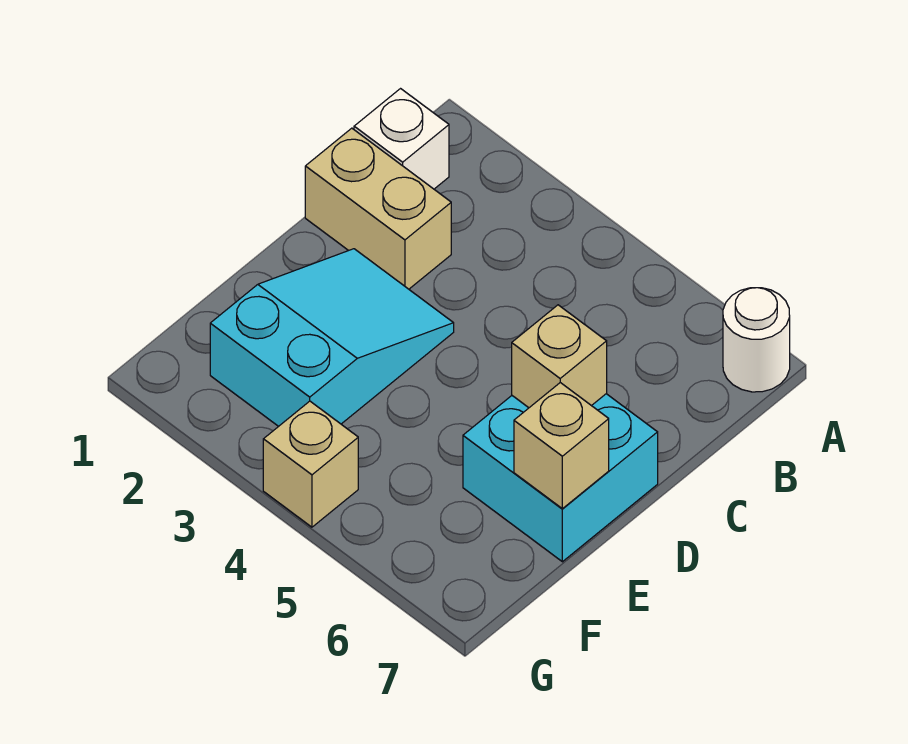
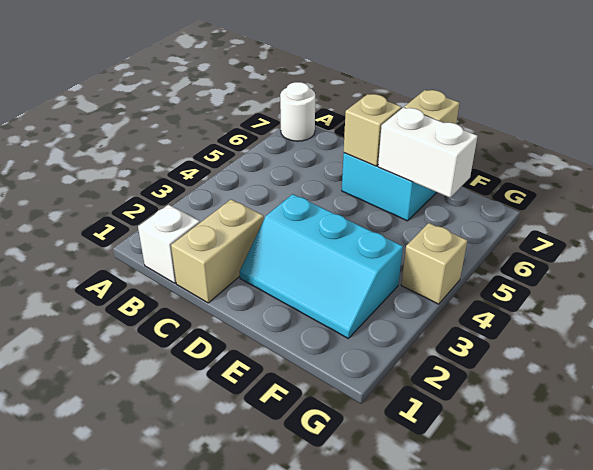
cyan 2x3 slope [210,249,454,426] -> cyan 2x3 slope turned to [240,194,403,338]
none -> white 1x2 brick [378,107,477,198]

